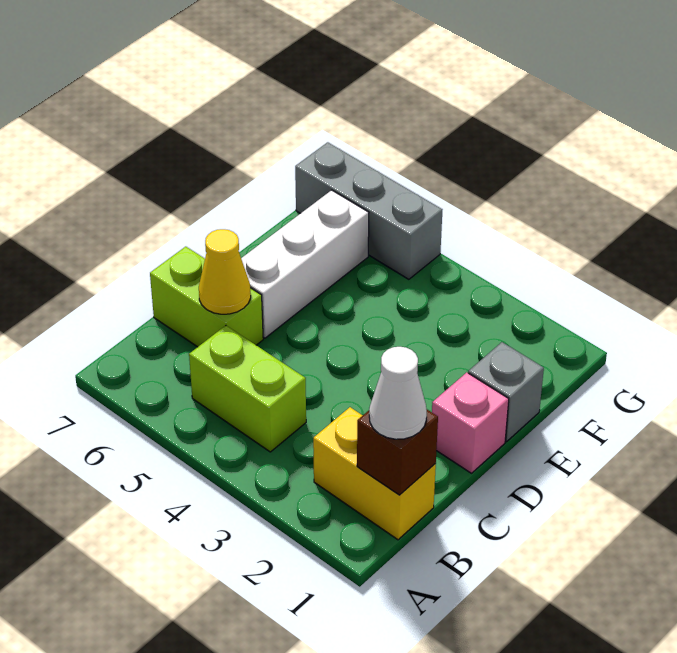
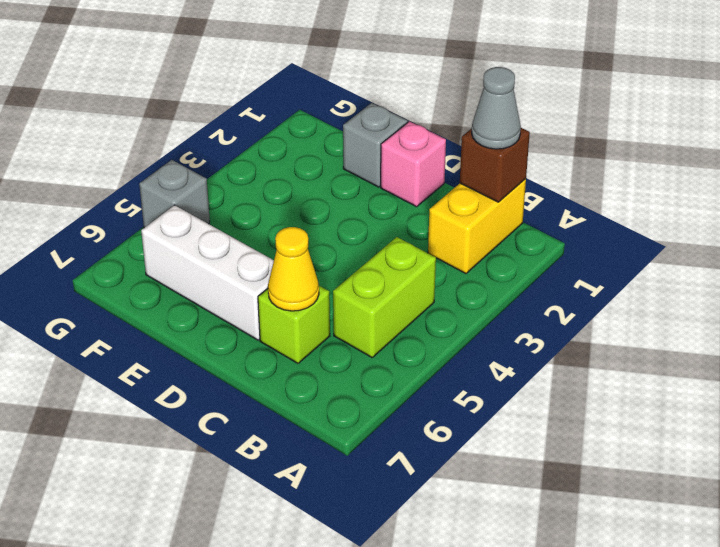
white 1x1 cone [369,347,427,439] -> grey 1x1 cone [472,67,521,149]
lime 1x2 brick [150,247,263,347] -> lime 1x1 brick [258,286,330,363]
grey 1x3 brick [295,142,442,279] -> grey 1x1 brick [139,160,210,228]

